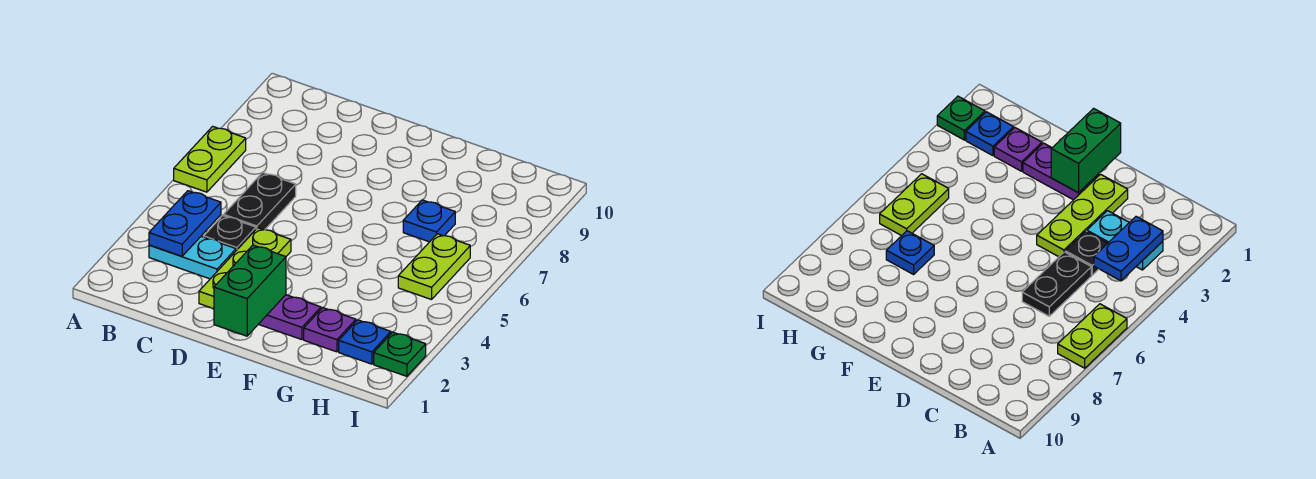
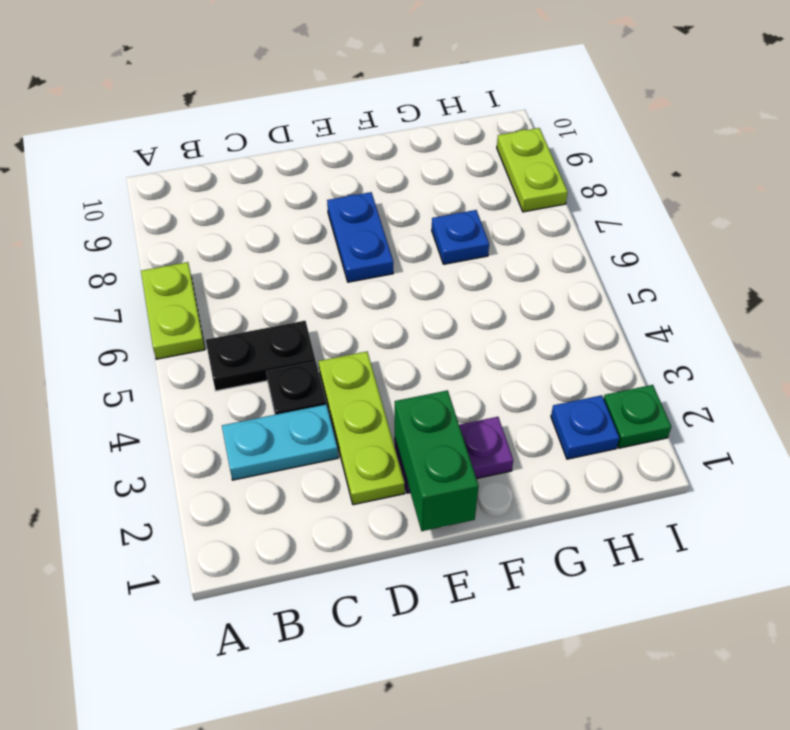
blue 1x2 plate [149,191,221,256] -> blue 1x2 plate moved to [327,192,393,282]
black 1x2 plate [224,172,296,230] -> black 1x2 plate turned to [206,321,315,391]
purple 1x1 plate [304,308,356,352] -> none
lime 1x2 plate [398,234,470,300] -> lime 1x2 plate moved to [497,128,568,212]

